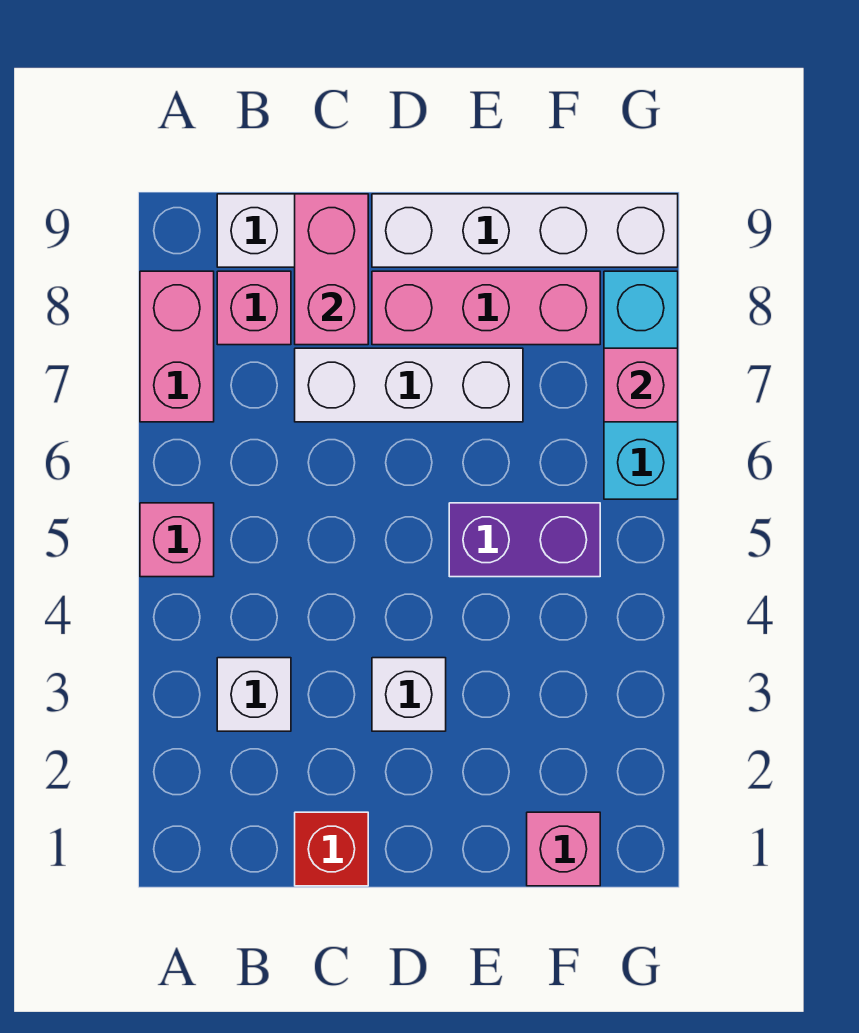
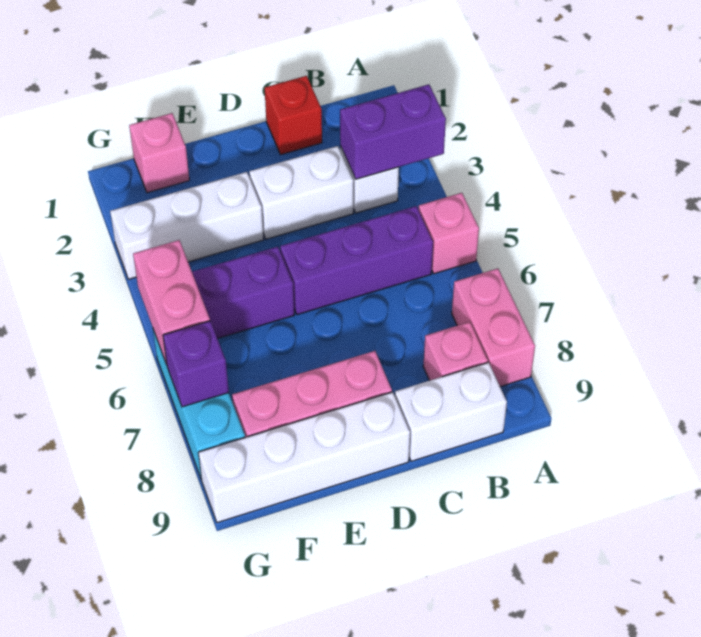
none -> purple 1x2 brick [340,84,446,179]
none -> purple 1x3 brick [280,206,433,315]
white 1x3 brick [295,348,523,422] -> white 1x3 brick moved to [110,172,264,279]
pink 1x2 brick [295,194,368,345] -> pink 1x2 brick moved to [133,240,210,365]
white 1x1 brick [372,658,446,731] -> white 1x2 brick [249,146,353,239]
pink 1x1 brick [604,348,678,422] -> purple 1x1 brick [163,321,229,407]

